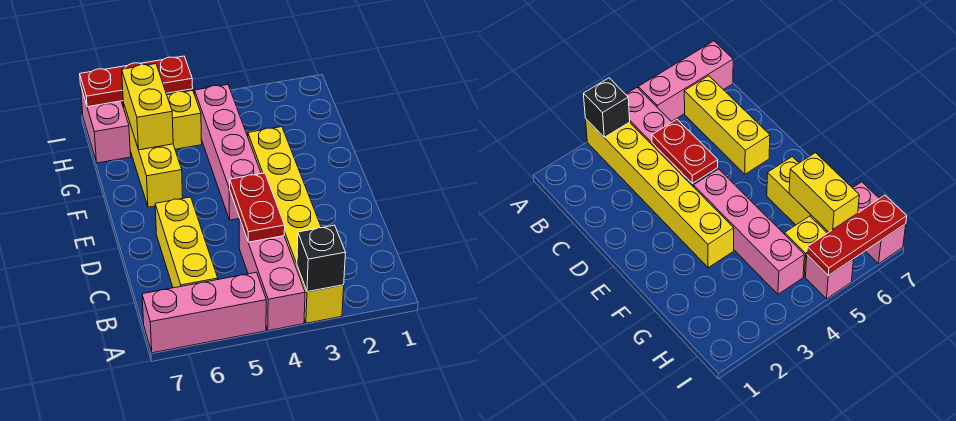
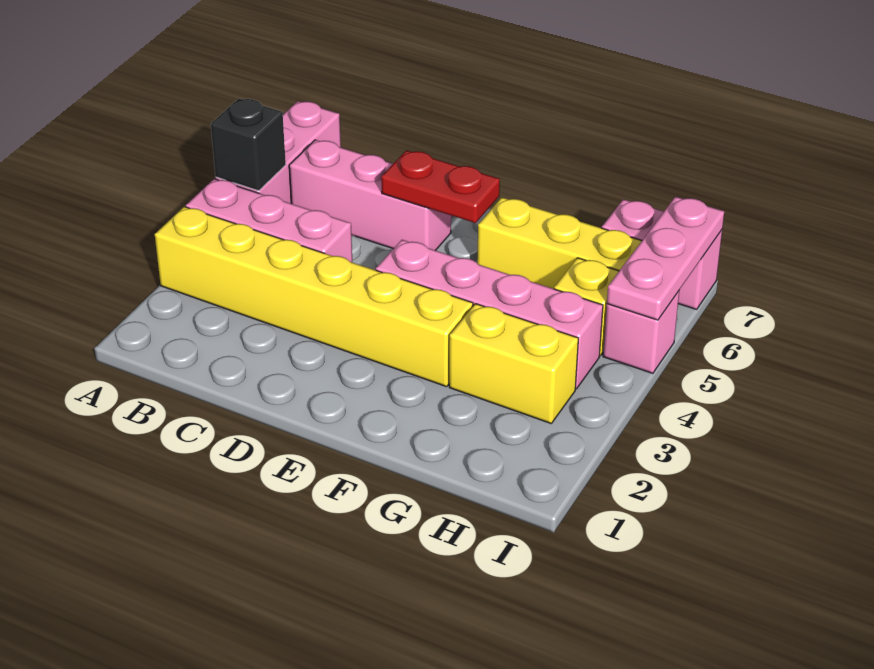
black 1x1 brick [297,225,346,292] -> black 1x1 brick moved to [211,99,286,191]
yellow 1x3 brick [155,197,218,288] -> pink 1x3 brick [289,140,451,251]
red 1x2 plate [230,173,285,242] -> red 1x2 plate moved to [381,150,500,223]
yellow 1x2 brick [122,64,173,150] -> yellow 1x2 brick moved to [449,304,578,423]
red 1x3 plate [80,56,193,107] -> pink 1x3 plate [607,197,724,320]

